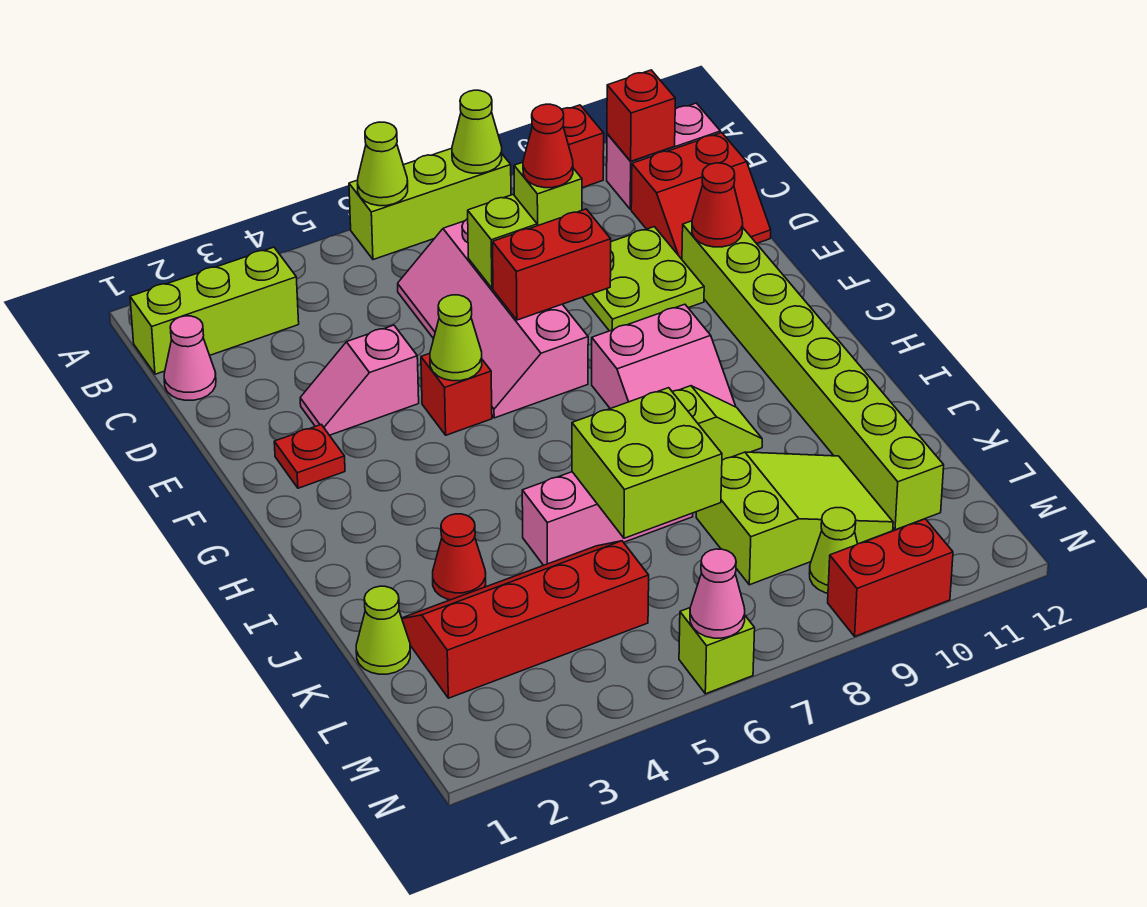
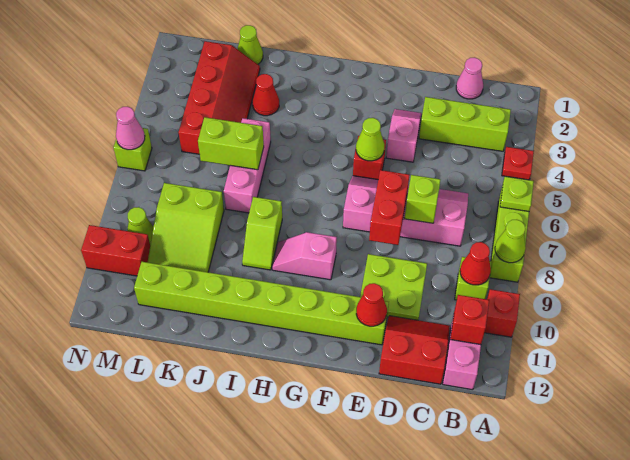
lime 1x1 cone [358,122,408,206] -> lime 1x1 plate [500,176,534,211]
lime 1x3 brick [130,247,299,374] -> lime 1x3 brick turned to [419,97,511,151]
red 2x2 slope [631,133,771,259] -> red 2x2 slope turned to [379,316,450,384]
red 1x1 plate [274,425,345,488] -> red 1x1 plate moved to [502,147,534,180]
pink 2x2 slope [592,304,736,409] -> pink 1x2 slope [272,232,337,280]
lime 2x2 brick [572,388,722,538] -> lime 1x2 brick [198,117,264,170]
red 1x2 brick [828,519,953,636] -> red 1x2 brick turned to [81,225,150,276]

